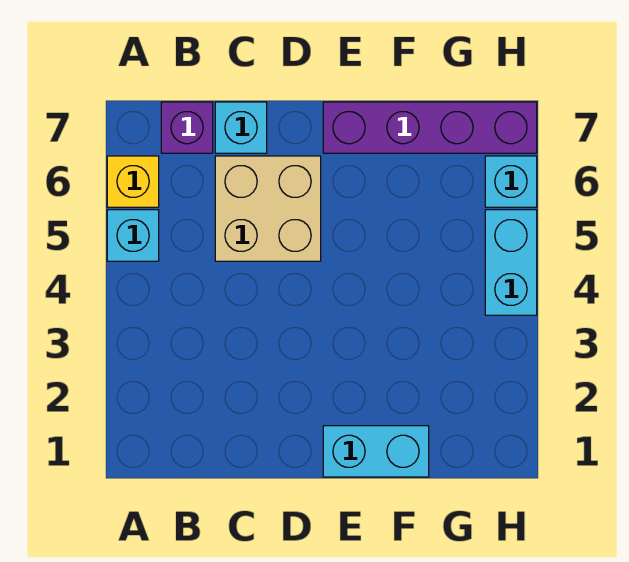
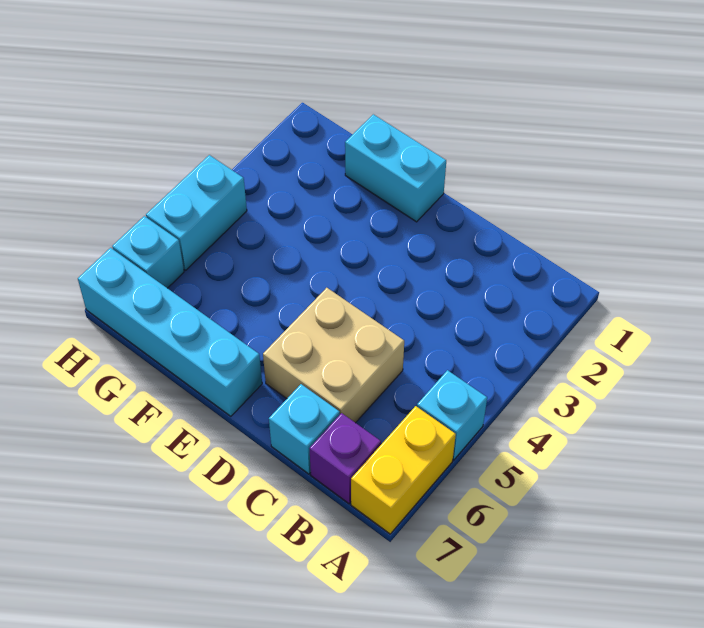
yellow 1x1 brick [107,156,159,207] -> yellow 1x2 brick [351,406,456,534]
purple 1x4 brick [323,102,537,153] -> cyan 1x4 brick [78,248,262,416]

